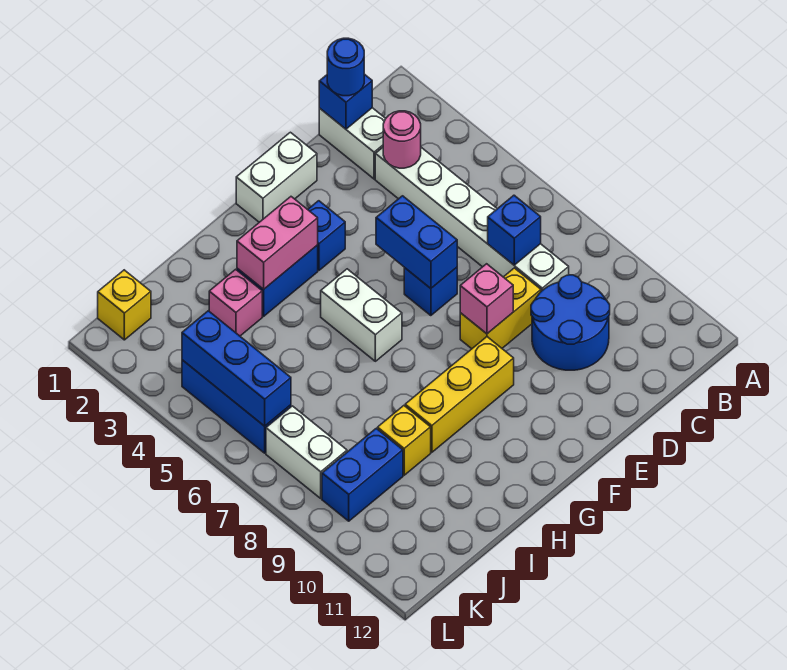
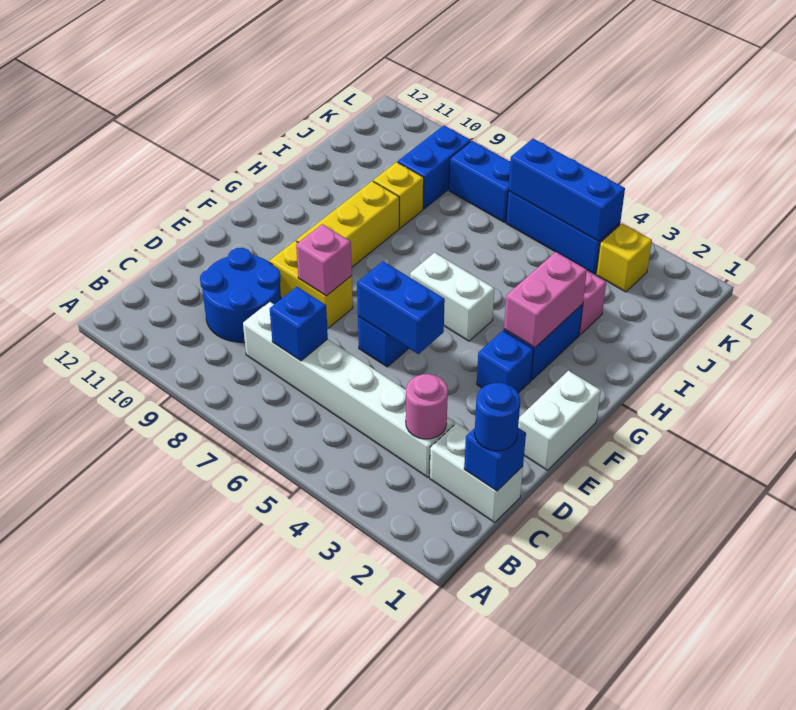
yellow 1x2 brick [460,268,541,349] -> yellow 1x2 brick turned to [270,241,353,329]
yellow 1x1 brick [98,270,151,340] -> yellow 1x1 brick moved to [596,224,652,292]
white 1x2 brick [266,406,347,498] -> blue 1x2 brick [449,141,510,223]

